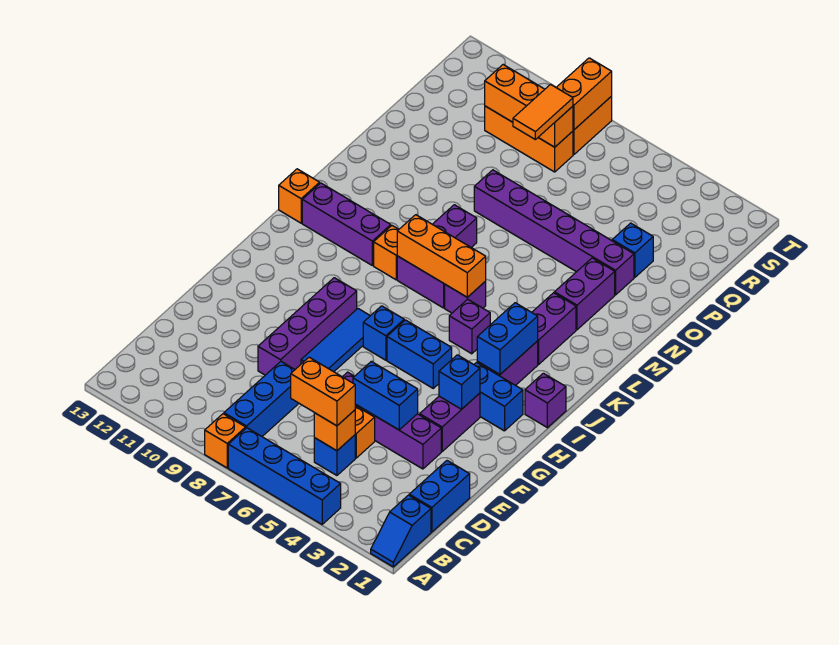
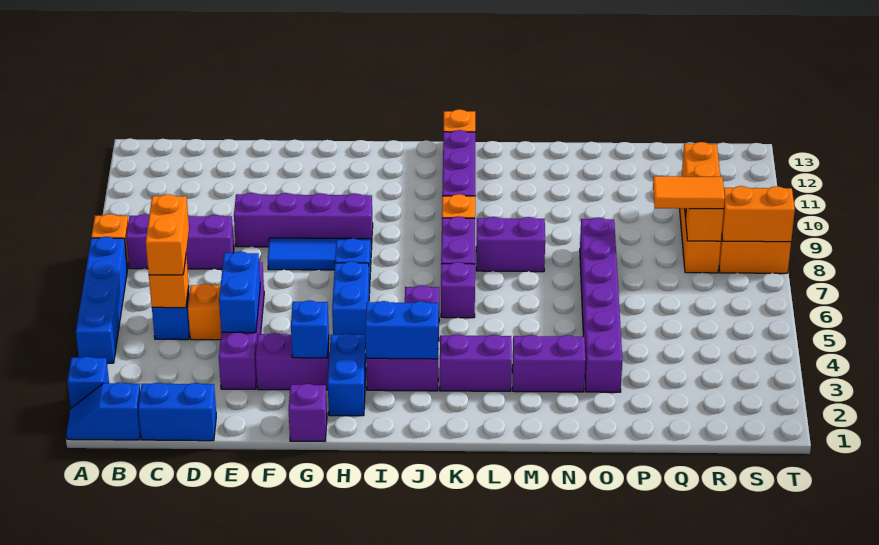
blue 1x3 brick [224,362,299,436] -> purple 1x3 brick [126,214,234,269]
purple 1x1 brick [525,373,566,428] -> purple 1x1 brick moved to [288,384,327,441]
orange 1x3 brick [397,215,486,297] -> none
blue 1x1 brick [612,223,653,277] -> blue 1x1 brick moved to [67,357,109,408]

